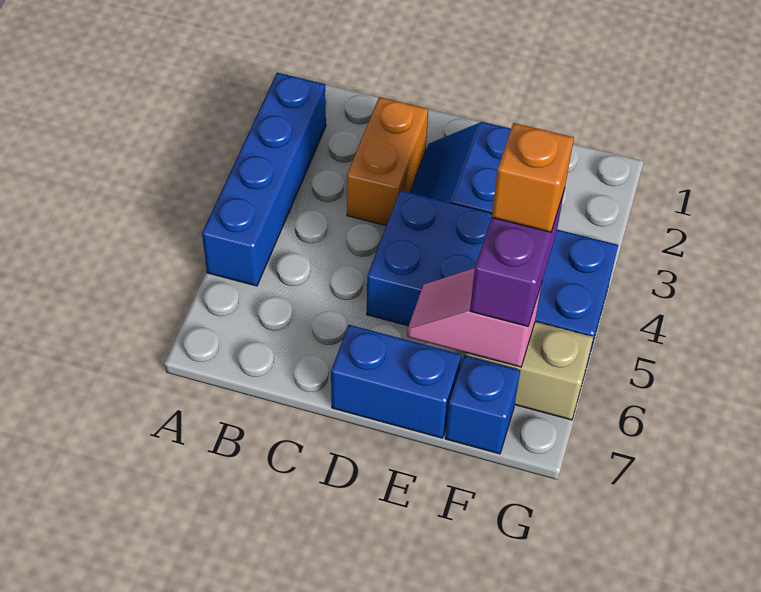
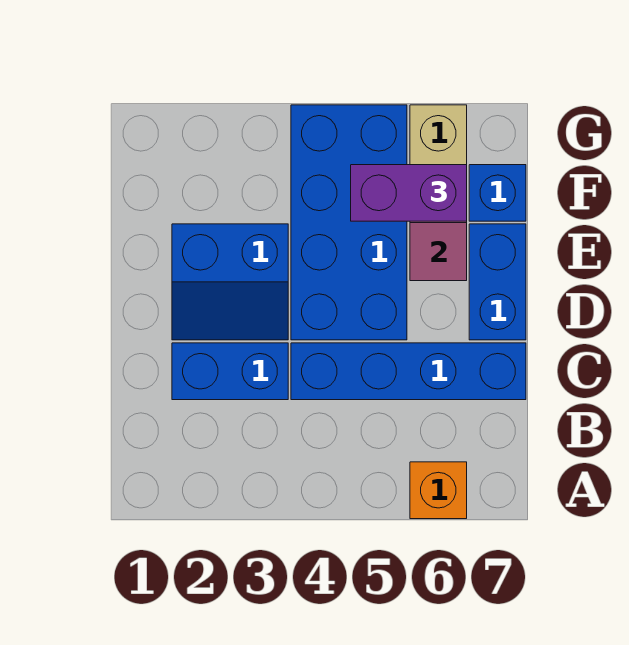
blue 1x4 brick [202,73,326,286] -> blue 1x4 brick moved to [291,343,526,400]
orange 1x2 brick [347,97,428,226] -> blue 1x2 brick [172,343,288,400]
orange 1x1 brick [492,123,574,232] -> orange 1x1 brick moved to [410,462,467,519]

